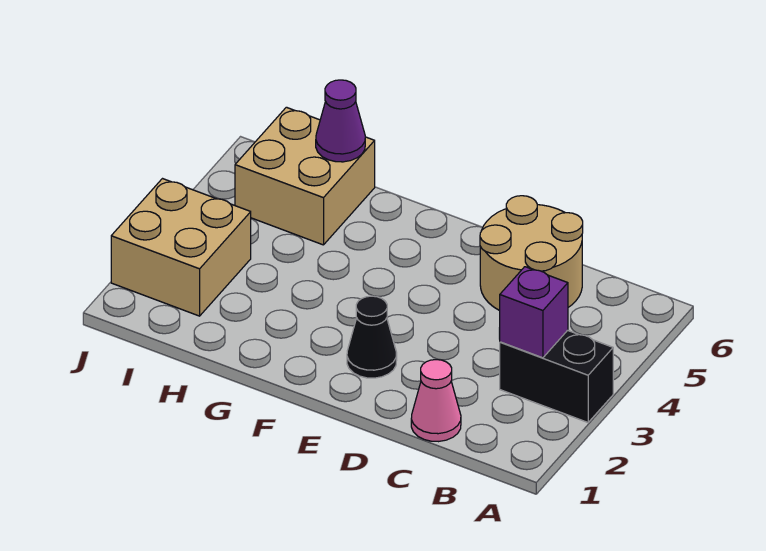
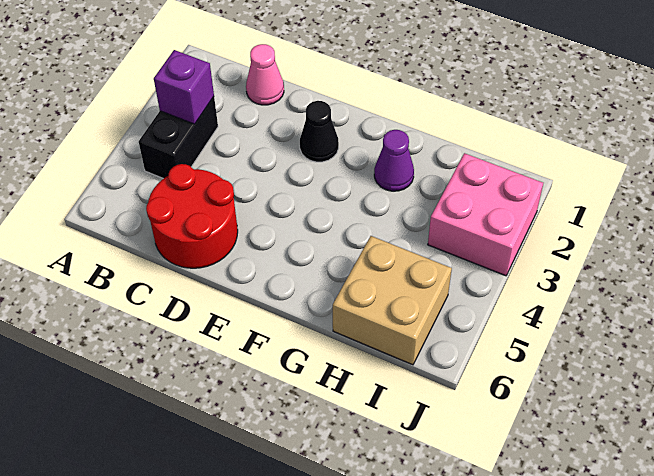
black 1x2 brick [500,330,613,422] -> black 1x2 brick turned to [139,97,218,179]
tan 2x2 round brick [480,196,583,311] -> red 2x2 round brick [146,164,238,268]
purple 1x1 cone [316,80,365,162] -> purple 1x1 cone moved to [374,130,414,191]
tan 2x2 brick [111,179,251,316] -> pink 2x2 brick [428,153,543,276]

